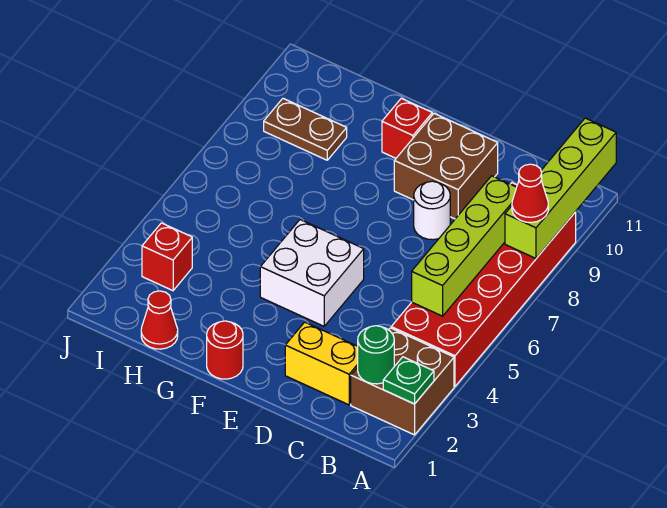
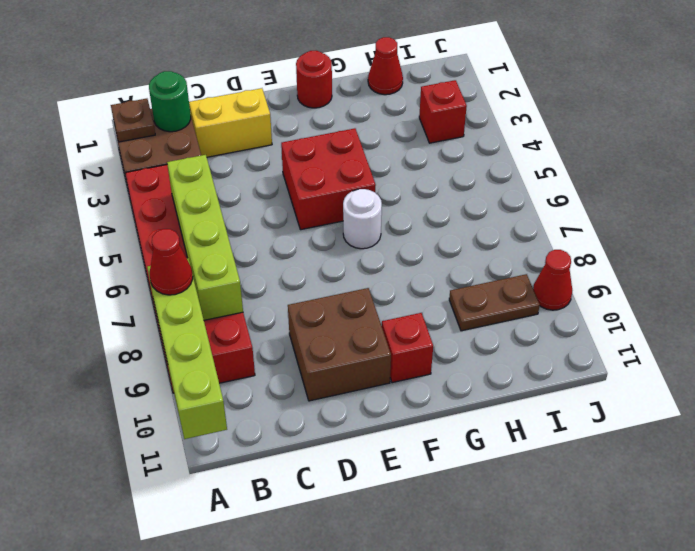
green 1x1 plate [383,357,434,404] -> brown 1x1 plate [111,99,155,142]
white 1x1 round brick [414,181,450,240] -> white 1x1 round brick moved to [343,189,382,249]
white 2x2 brick [260,220,364,326] -> red 2x2 brick [281,128,376,230]
none -> red 1x1 cone [533,250,572,310]

